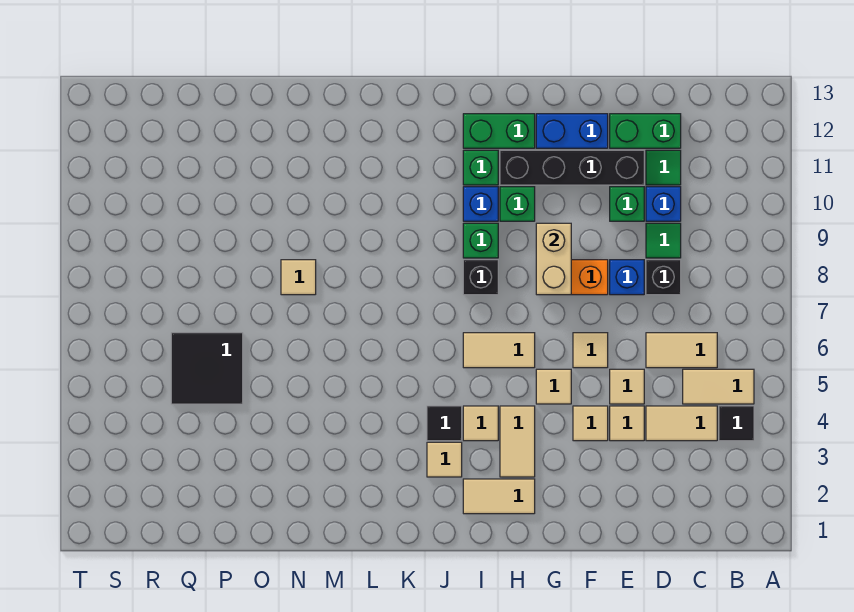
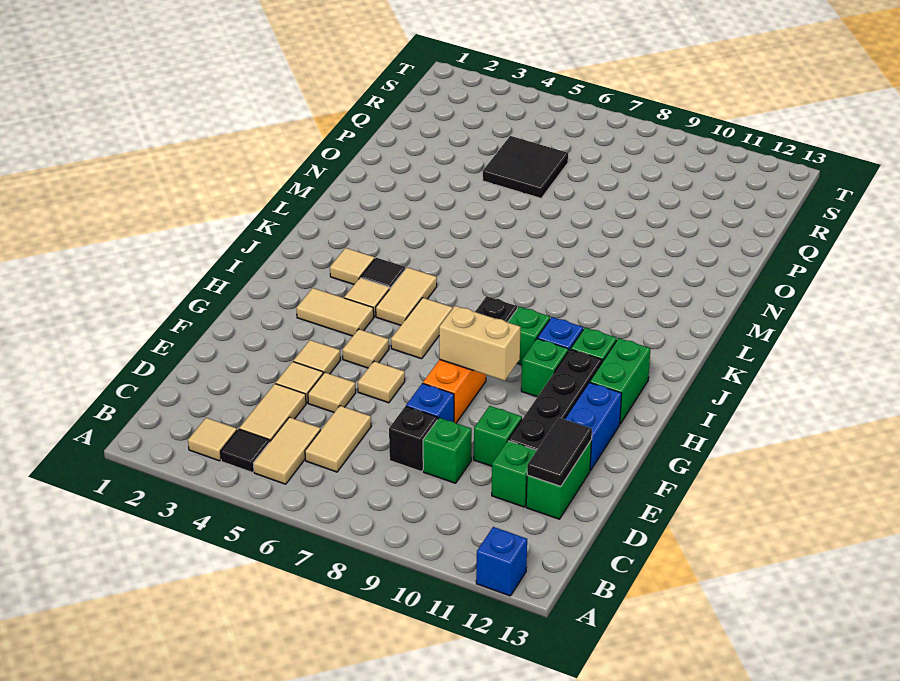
green 1x1 tile [646,223,681,258] -> green 1x1 brick [423,418,472,483]
blue 1x1 brick [646,187,681,221] -> blue 1x1 brick moved to [476,527,527,596]
green 1x1 tile [646,150,681,185] -> green 1x1 brick [492,441,537,507]
none -> black 1x2 tile [527,418,592,487]
tan 1x2 tile [463,479,535,514] -> tan 1x2 tile moved to [376,267,437,325]
tan 1x1 tile [281,260,316,295] -> tan 1x1 tile moved to [188,418,237,461]

